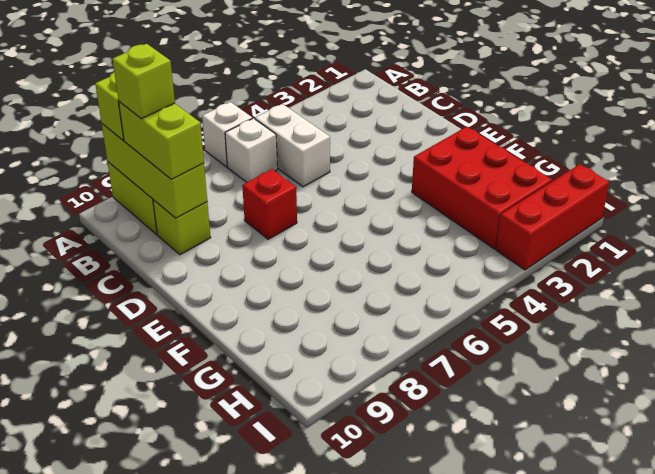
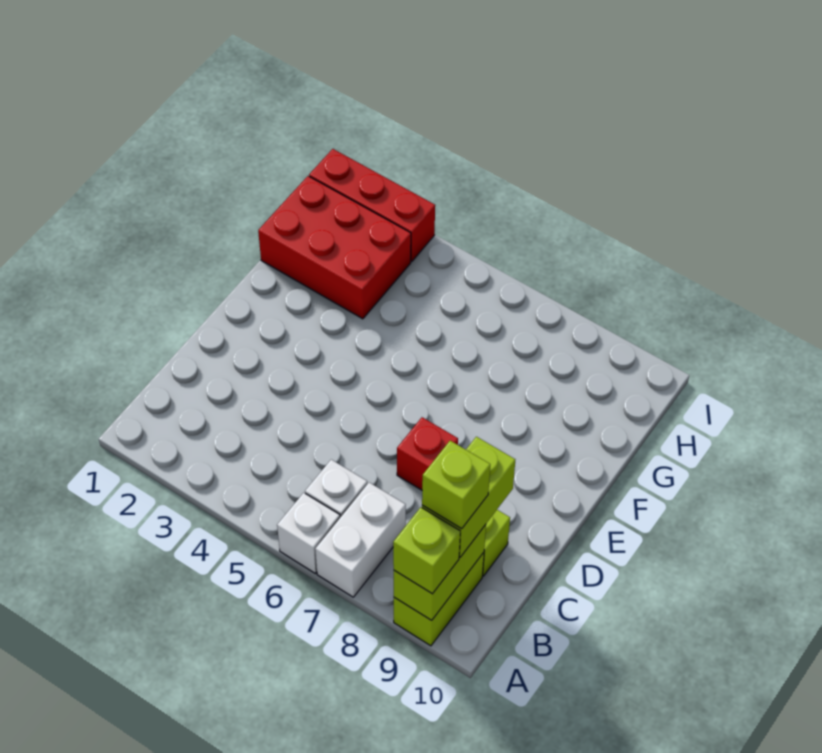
lime 1x3 brick [102,124,207,218] -> lime 1x2 brick [394,525,486,620]
white 1x2 brick [255,104,330,187] -> white 1x2 brick moved to [315,482,406,597]
red 2x3 brick [412,127,552,249] -> red 2x3 brick turned to [258,176,411,319]

